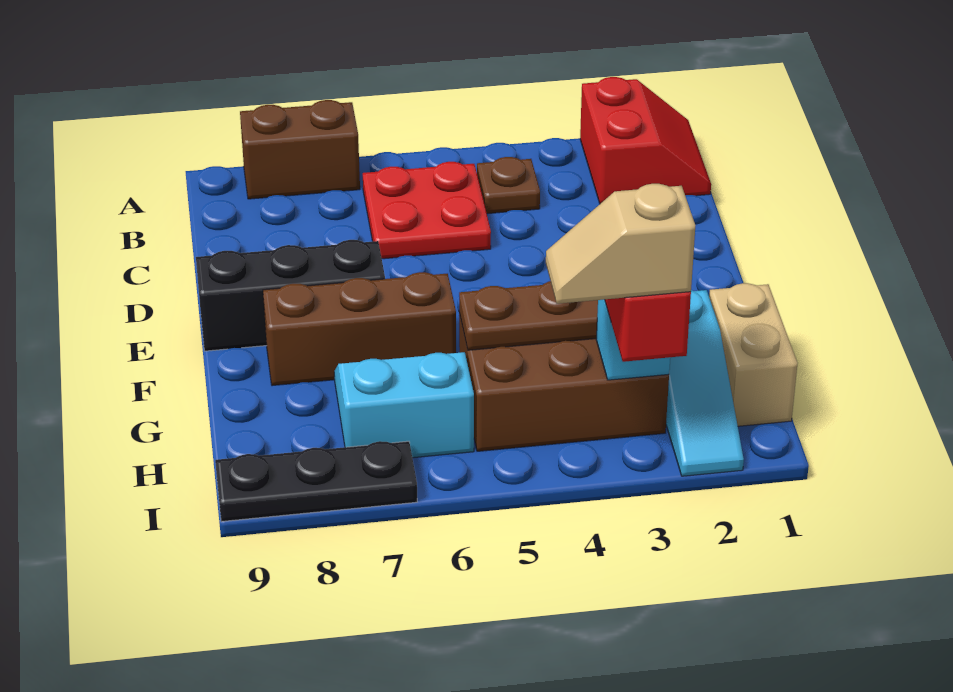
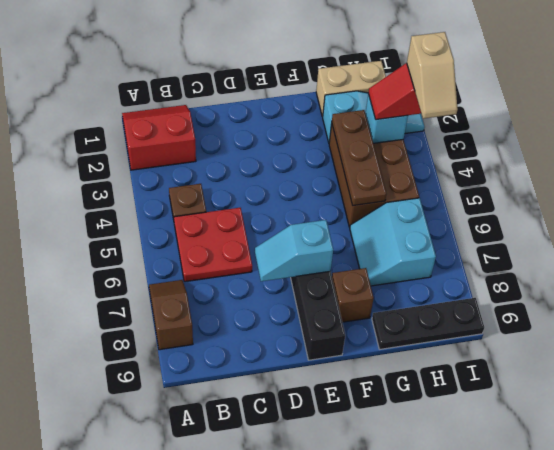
brown 1x2 brick [240,100,360,199] -> brown 1x2 slope [149,280,193,350]
none -> cyan 1x2 slope [255,220,333,281]
brown 1x3 brick [263,272,456,386] -> brown 1x1 brick [332,268,374,322]
black 1x3 plate [215,441,417,522] -> black 1x3 plate turned to [372,298,484,349]

